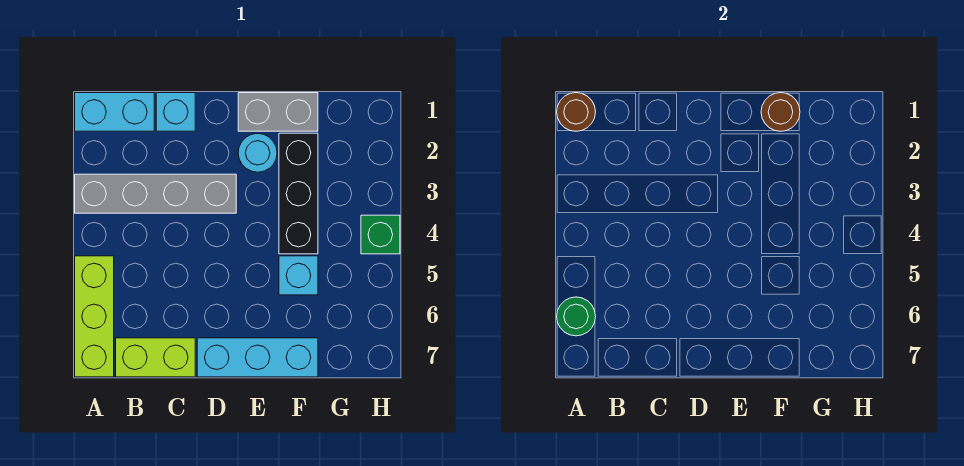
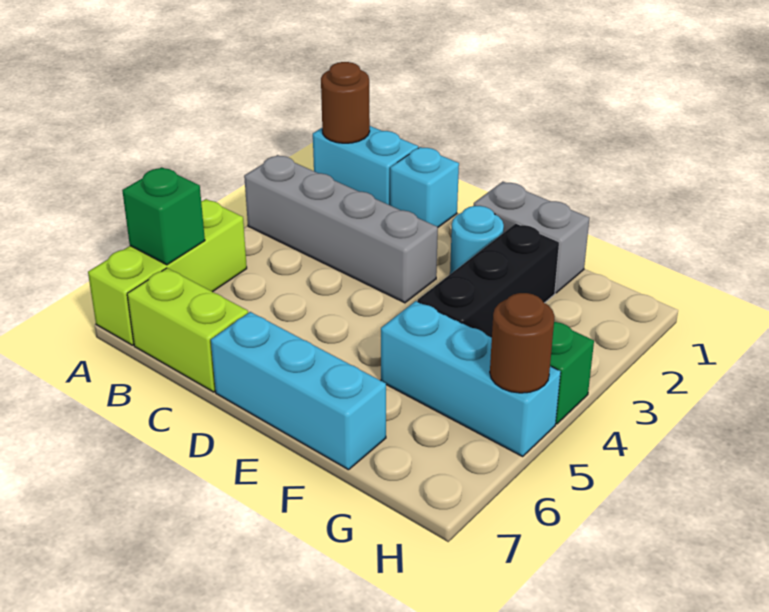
green 1x1 round brick [557,297,596,336] -> green 1x1 brick [122,167,205,265]
brown 1x1 round brick [761,93,800,131] -> brown 1x1 round brick moved to [490,293,555,393]
cyan 1x1 brick [279,256,318,295] -> cyan 1x3 brick [381,301,561,456]

